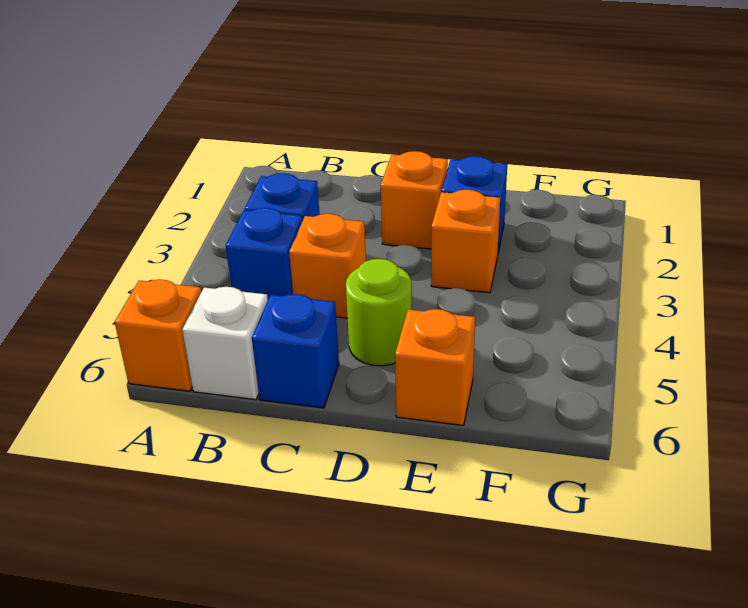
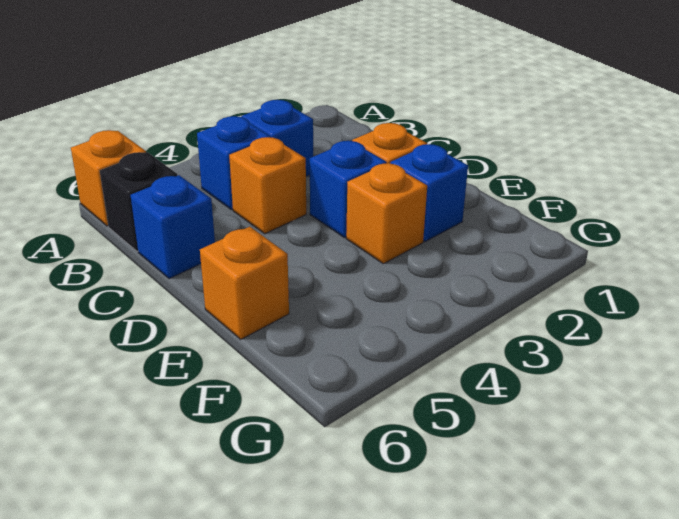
white 1x1 brick [182,287,268,400] -> black 1x1 brick [100,152,178,251]
none -> blue 1x1 brick [310,141,387,238]
lime 1x1 round brick [346,259,411,366] -> none

